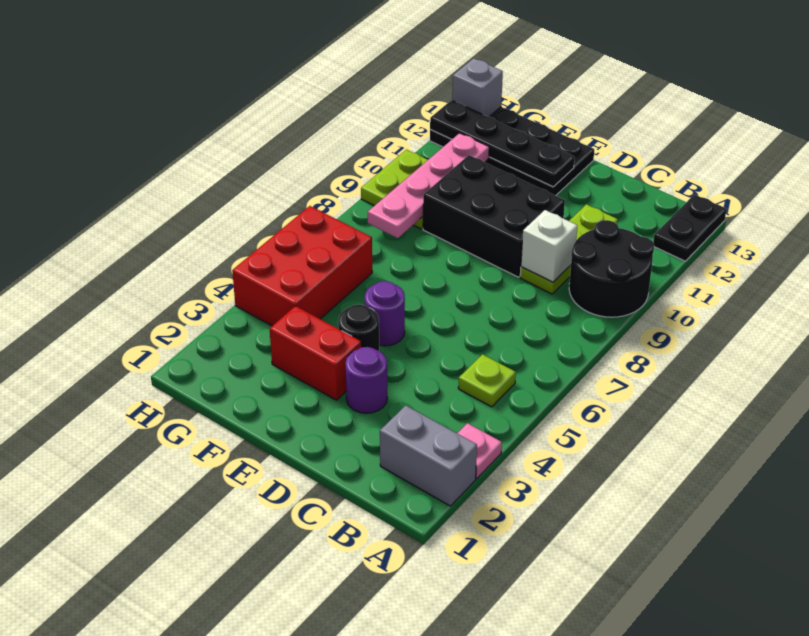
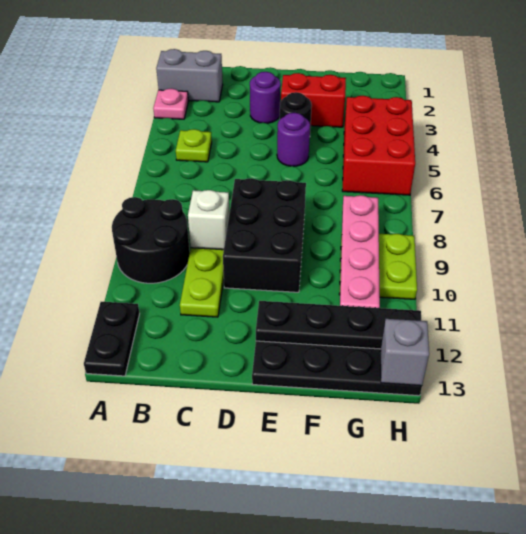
black 2x3 brick [423,155,565,277] -> black 2x3 brick turned to [223,178,306,292]

